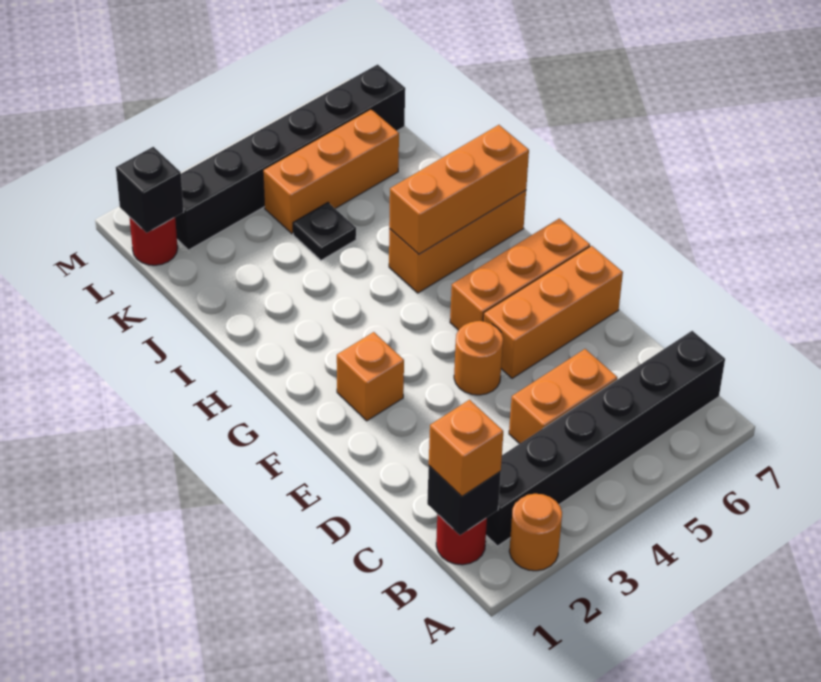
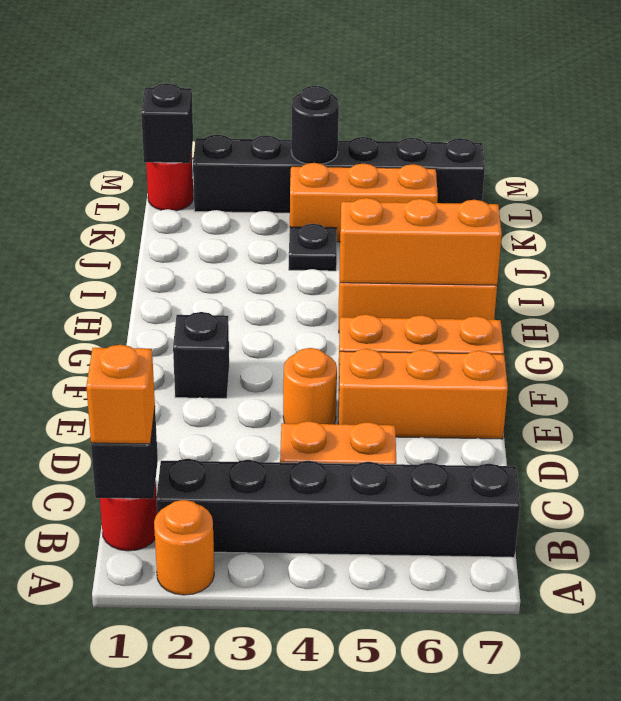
orange 1x1 brick [337,332,404,421] -> black 1x1 brick [173,312,229,398]
none -> black 1x1 round brick [291,86,339,164]

